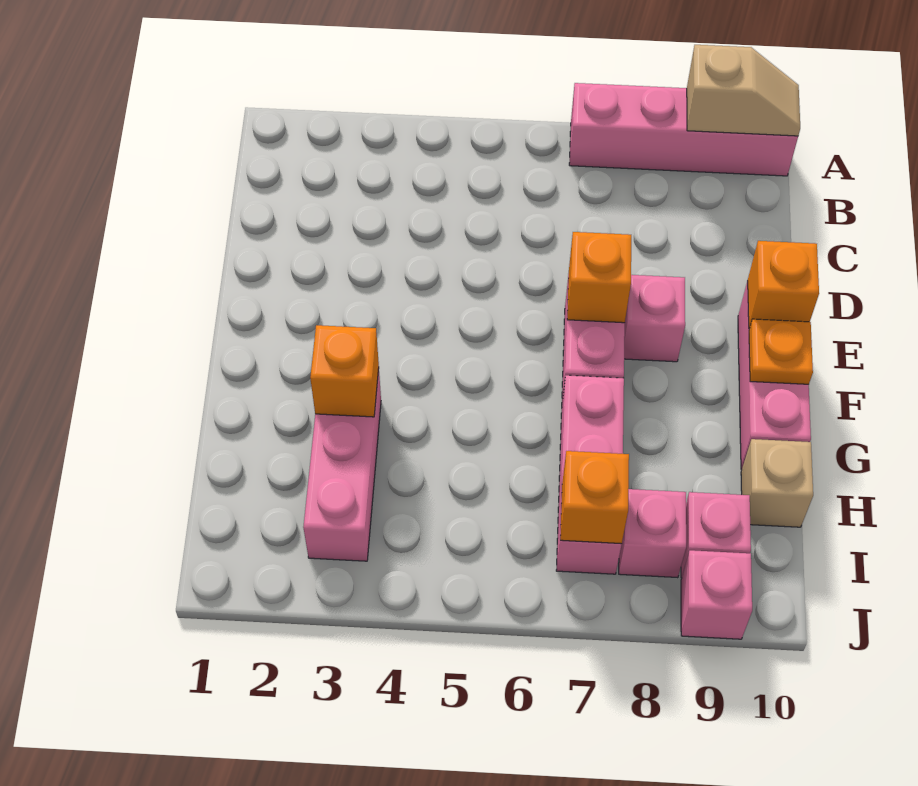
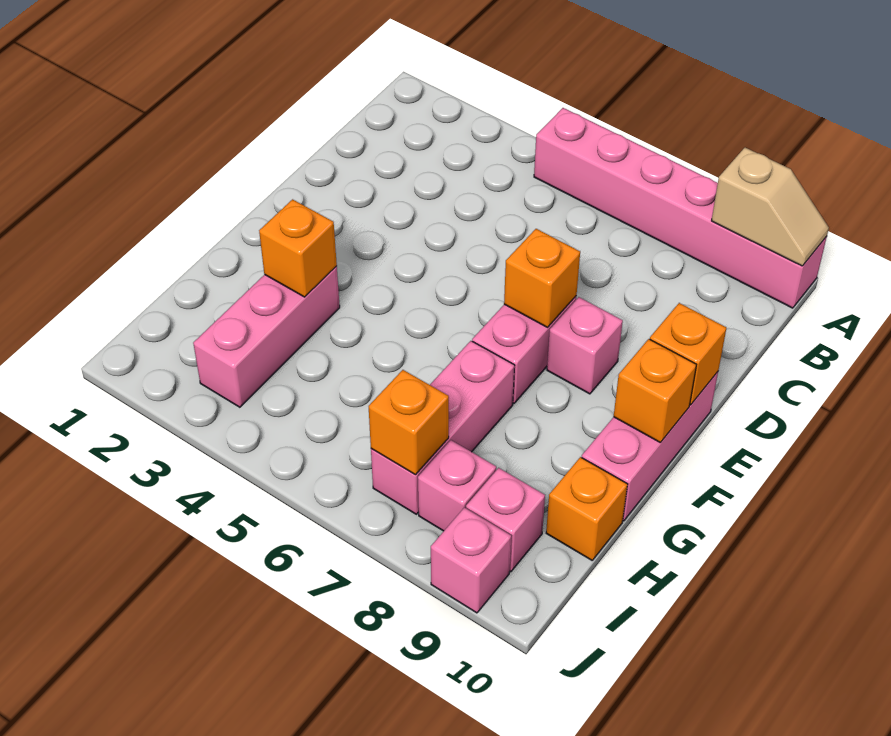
pink 1x4 brick [569,83,798,176] -> pink 1x6 brick [534,108,827,308]
orange 1x1 plate [749,319,813,384] -> orange 1x1 brick [614,339,696,443]
tan 1x1 brick [741,439,813,527] -> orange 1x1 brick [546,457,628,560]

